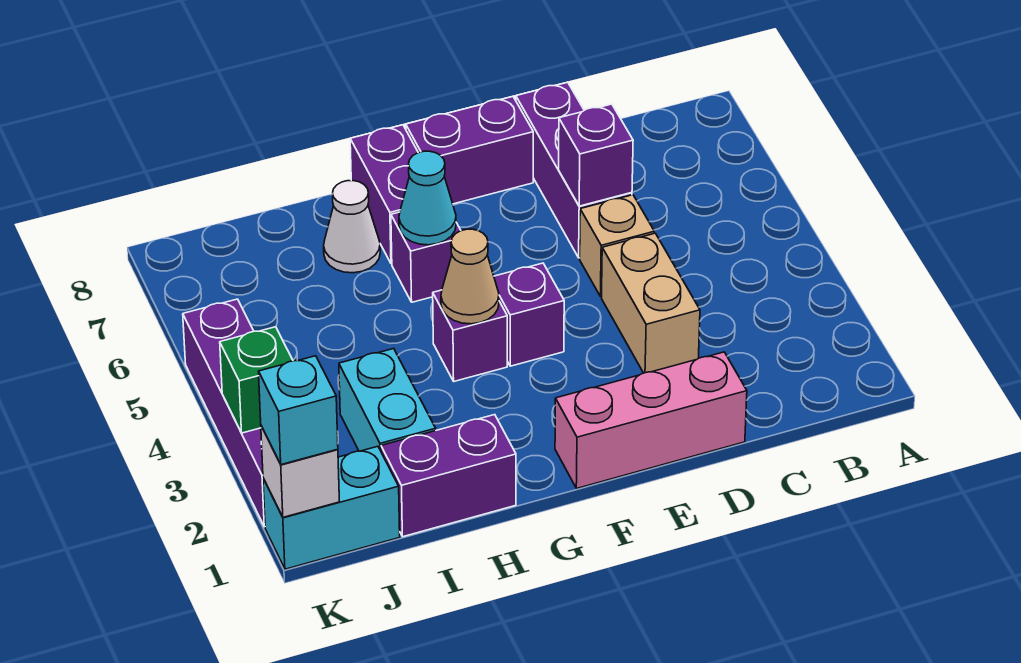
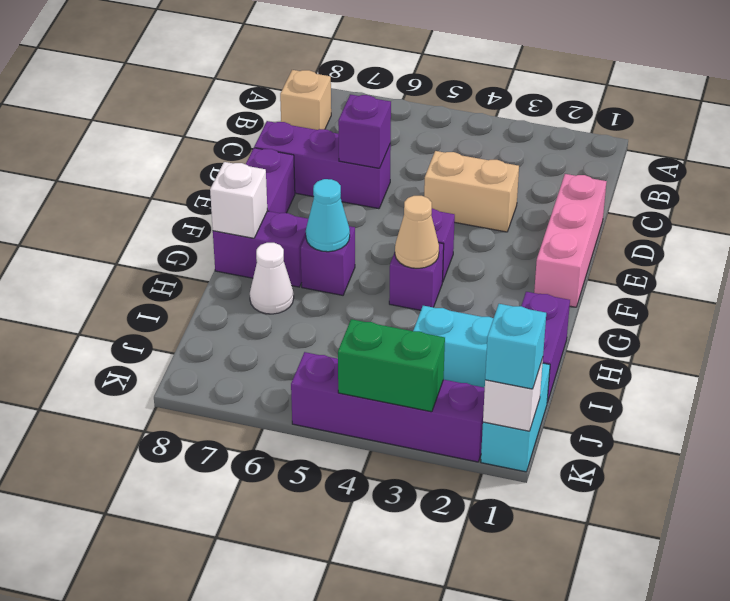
tan 1x1 brick [580,195,654,297] -> tan 1x1 brick moved to [280,70,331,130]
none -> white 1x1 brick [210,162,267,238]
green 1x1 brick [220,327,293,433] -> green 1x2 brick [338,319,445,412]

